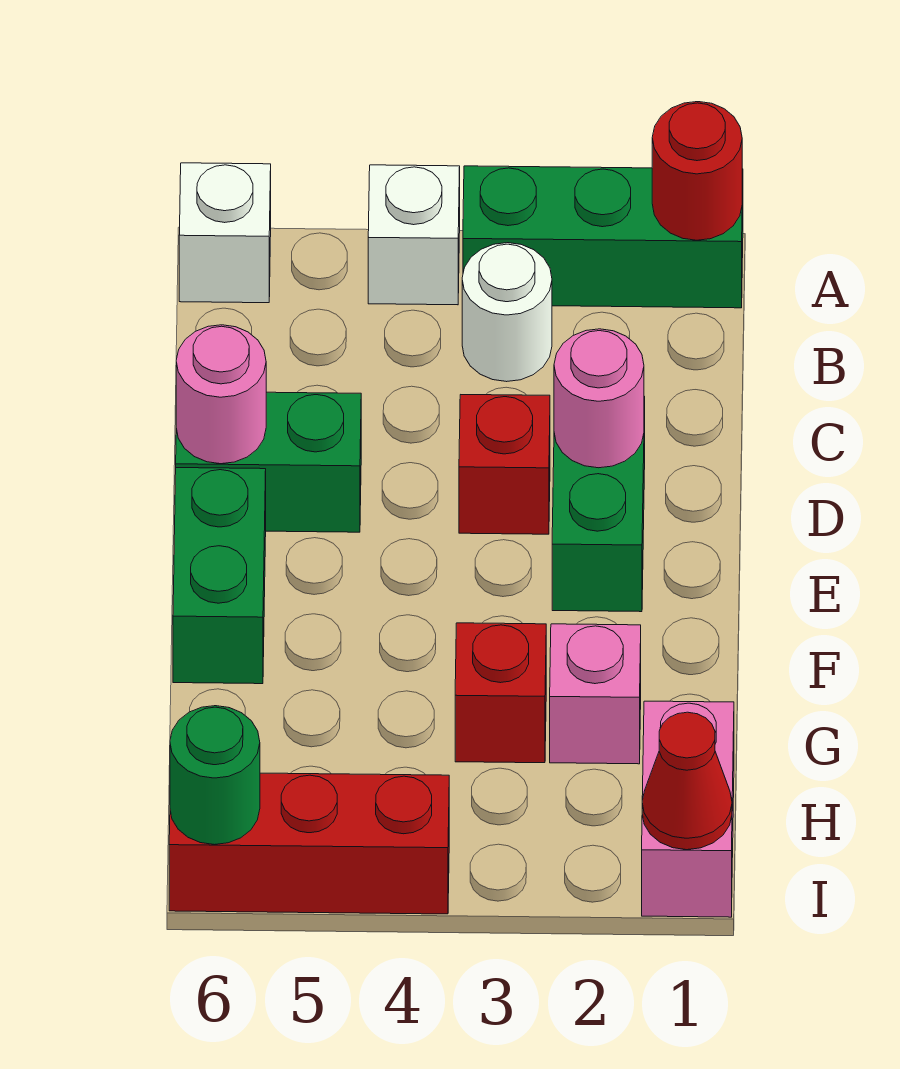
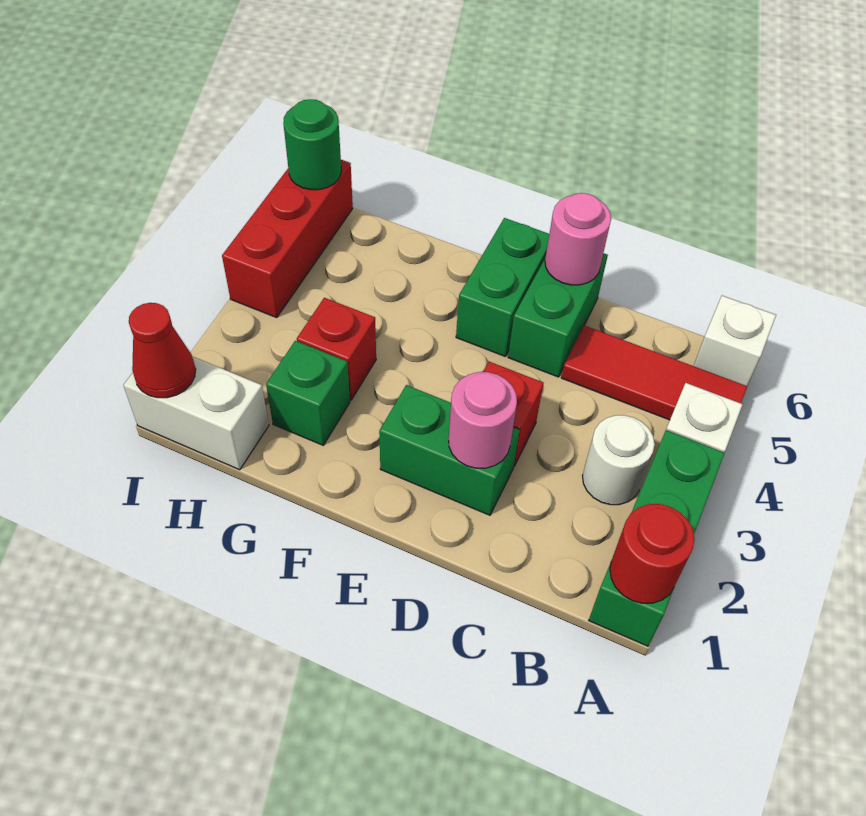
none -> red 1x3 tile [561,326,747,420]
green 1x2 brick [173,468,266,684] -> green 1x2 brick turned to [456,218,549,356]
pink 1x1 brick [550,624,641,764] -> green 1x1 brick [266,341,350,445]
pink 1x2 brick [642,701,734,917] -> white 1x2 brick [123,357,269,470]

